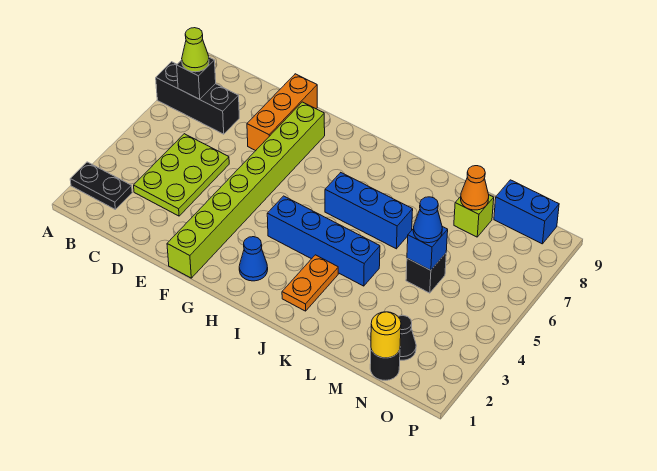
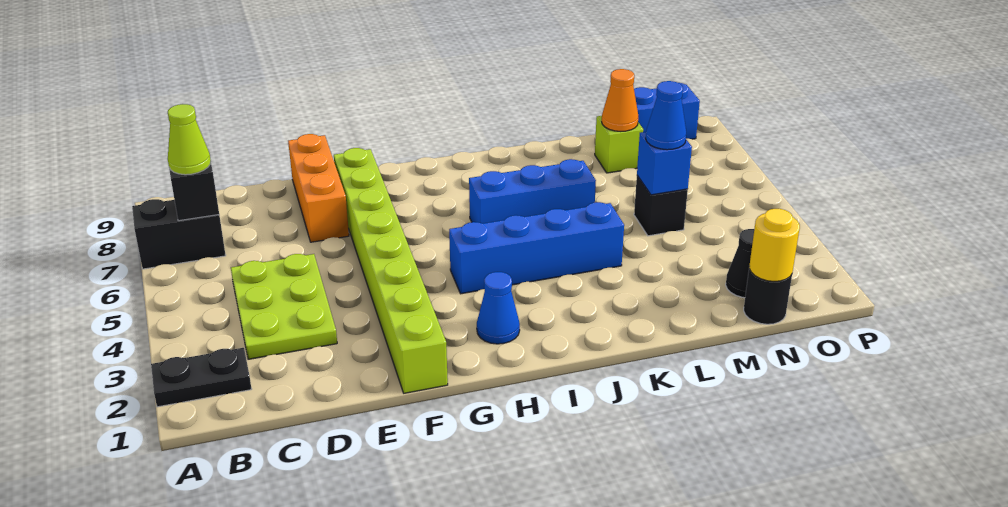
black 1x3 brick [156,62,239,134] -> black 1x2 brick [132,199,226,269]
orange 1x2 plate [282,255,338,311] -> none

